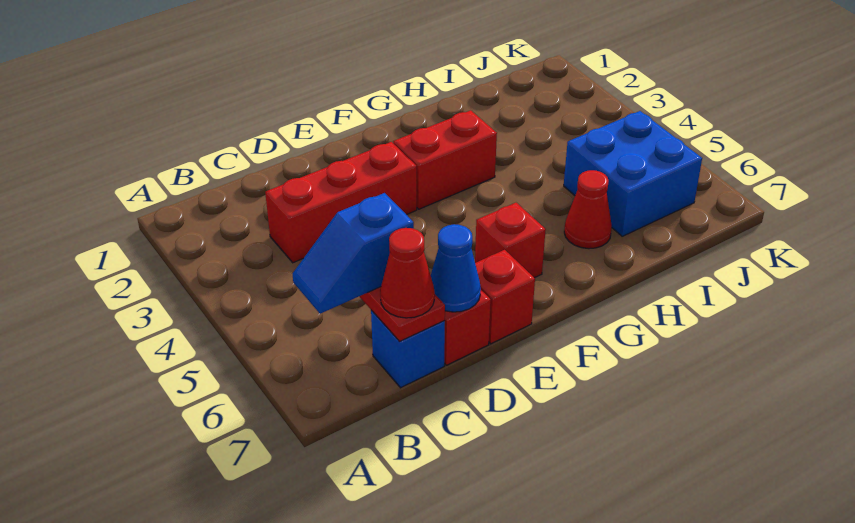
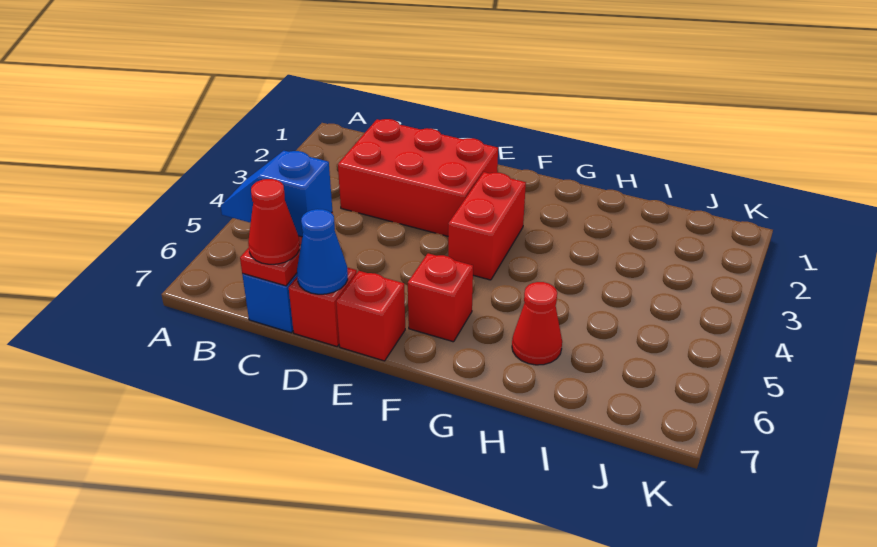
red 1x3 brick [265,142,417,263] -> red 2x3 brick [338,119,498,236]
red 1x2 brick [393,110,497,209] -> red 1x2 brick turned to [448,172,526,280]
blue 2x2 brick [564,111,702,236] -> none

